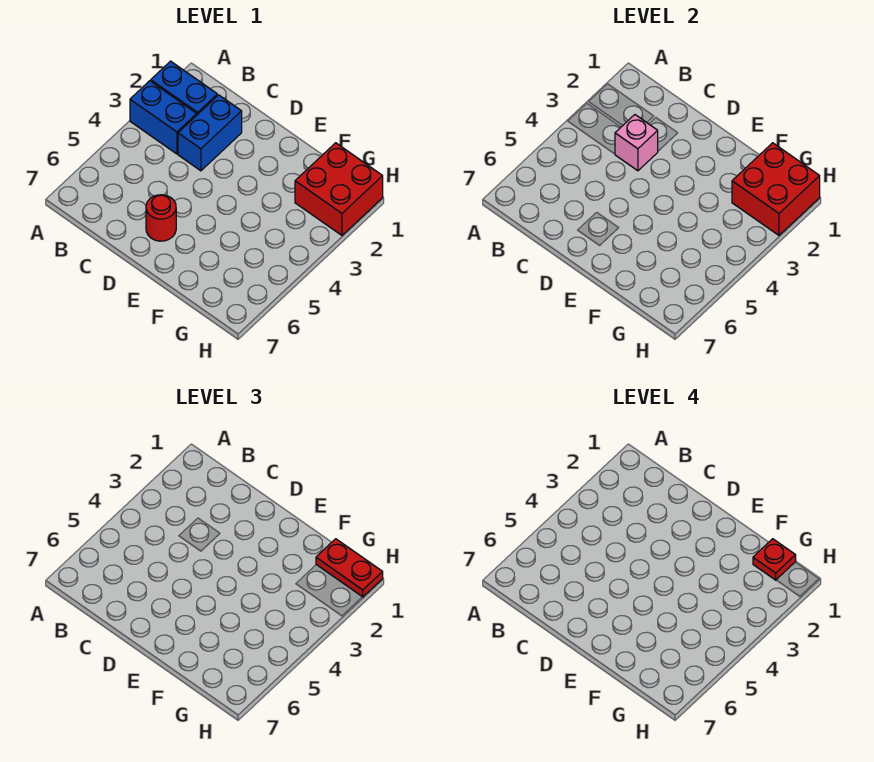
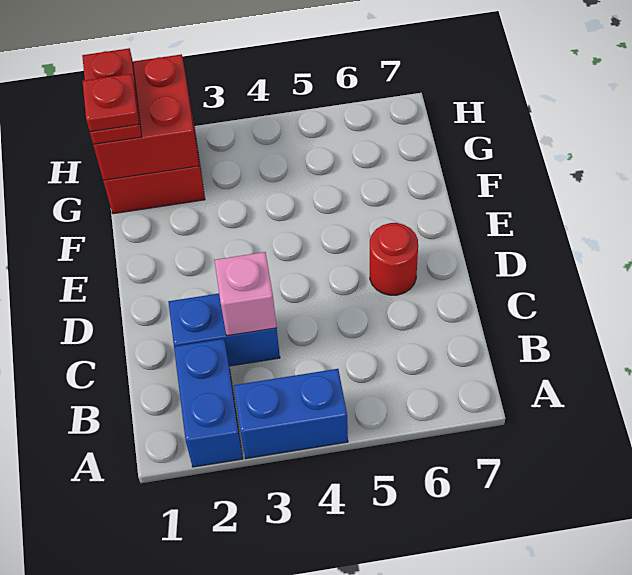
blue 1x2 brick [130,81,197,154] -> blue 1x2 brick turned to [234,369,348,458]

